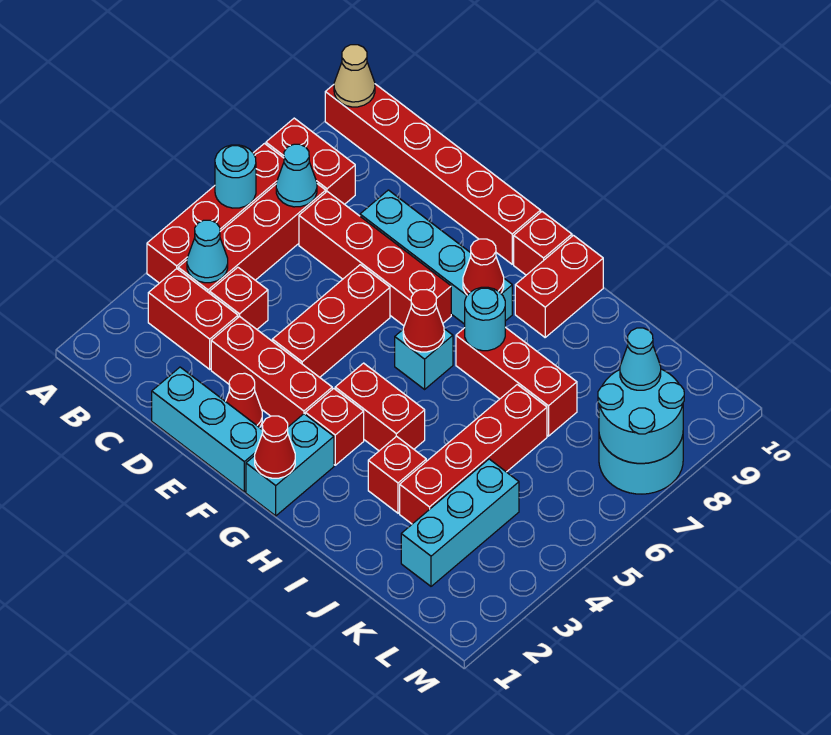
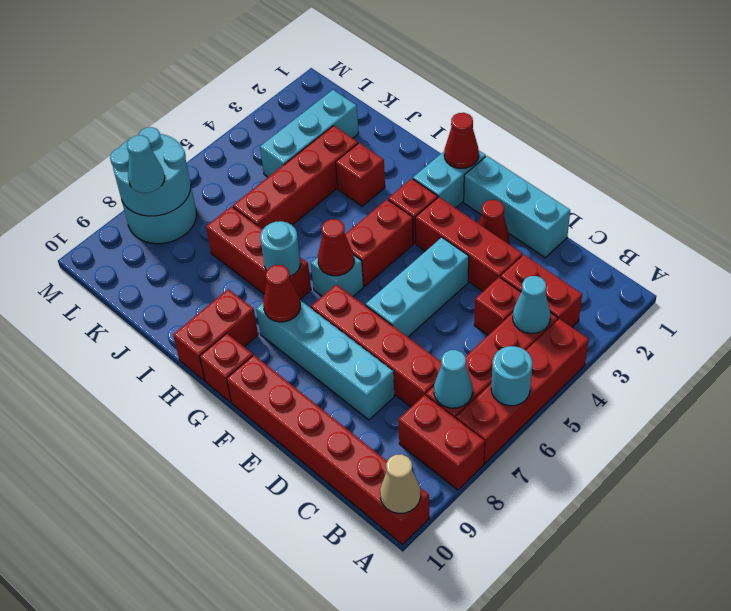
red 1x3 brick [272,265,390,377] -> cyan 1x3 brick [366,237,469,337]
red 1x2 brick [335,363,425,451] -> red 1x2 brick turned to [345,199,413,286]

